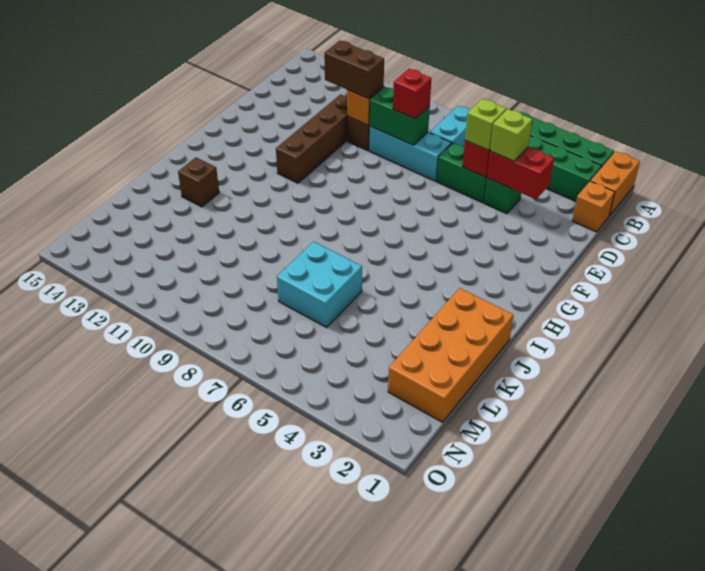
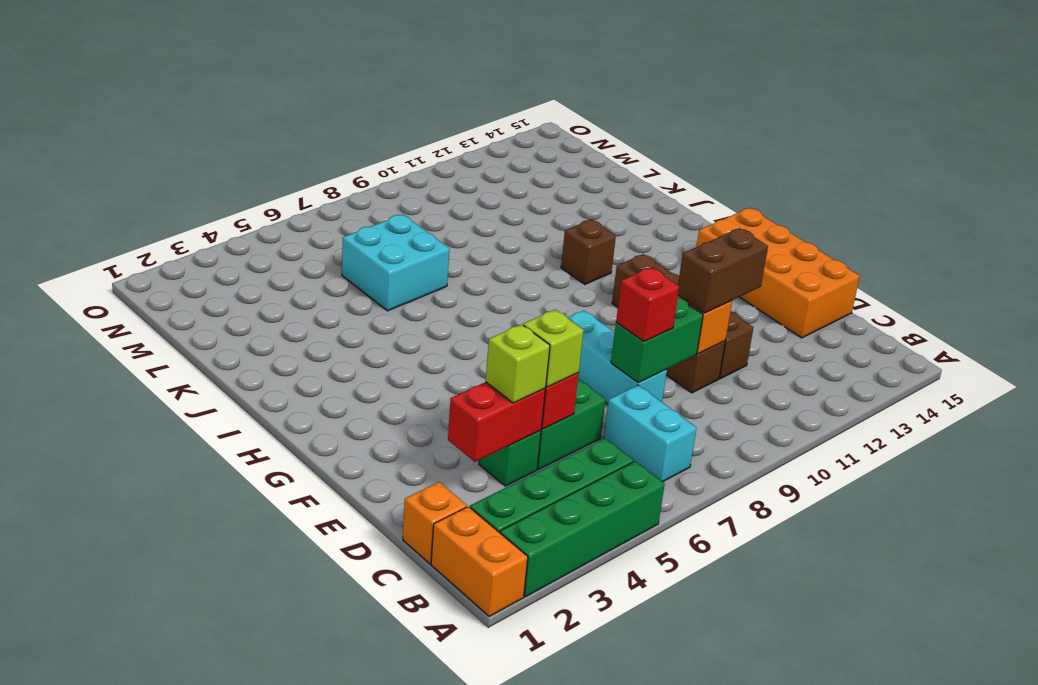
cyan 1x3 brick [369,126,451,181] -> cyan 1x3 brick turned to [568,311,667,404]
orange 2x4 brick [388,288,513,422] -> orange 2x4 brick moved to [696,208,860,338]
brown 1x1 brick [178,157,219,207] -> brown 1x1 brick moved to [561,220,616,284]

